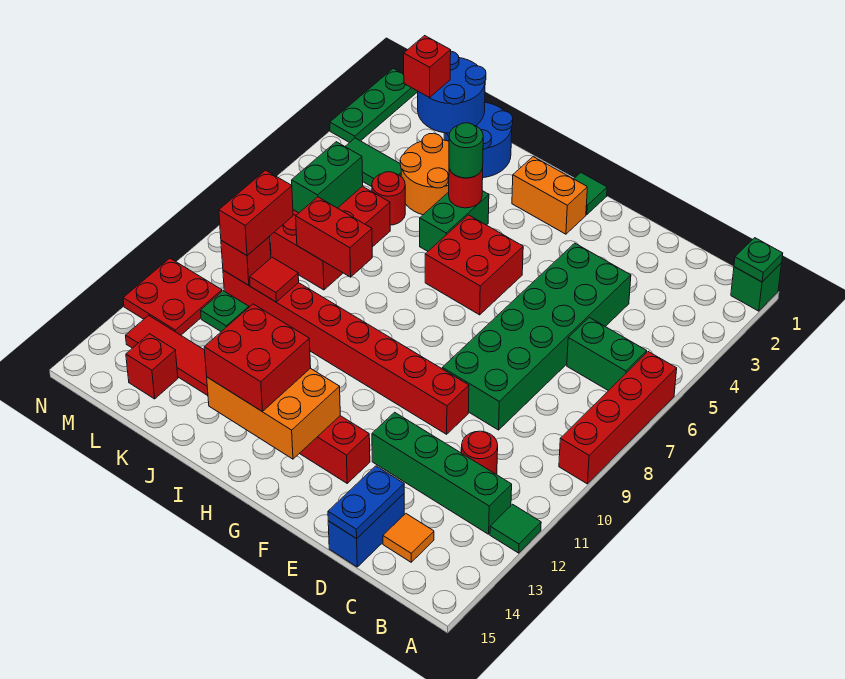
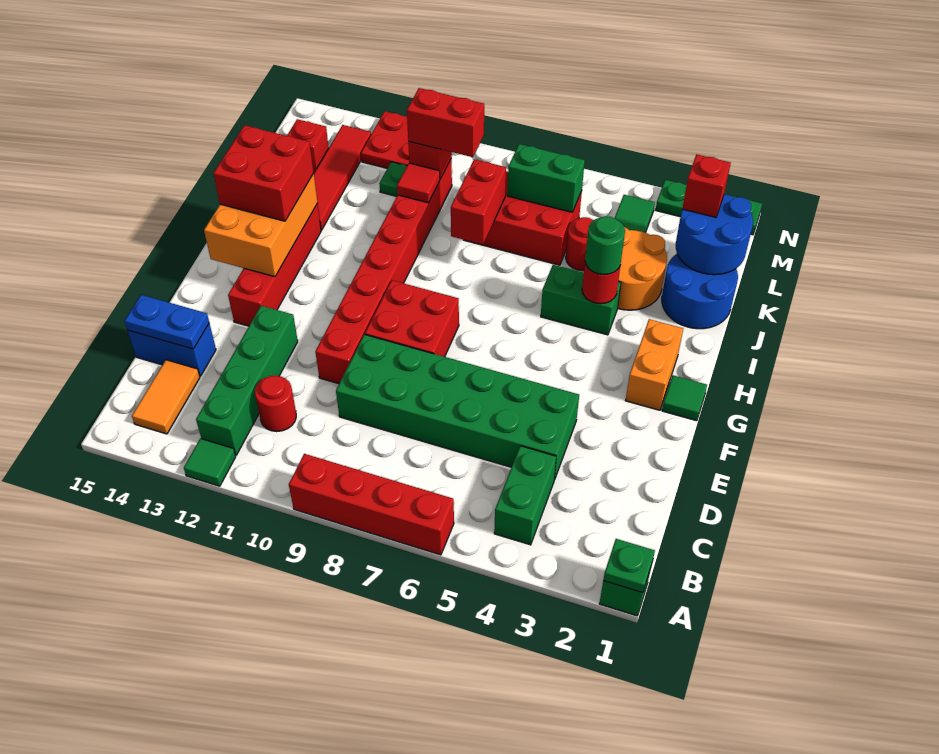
green 1x2 brick [567,317,647,391] -> green 1x2 brick moved to [494,446,556,545]
orange 1x1 tile [383,514,434,562] -> orange 1x2 tile [132,360,200,434]
red 2x2 brick [425,215,523,315] -> red 2x2 brick moved to [365,280,459,357]

